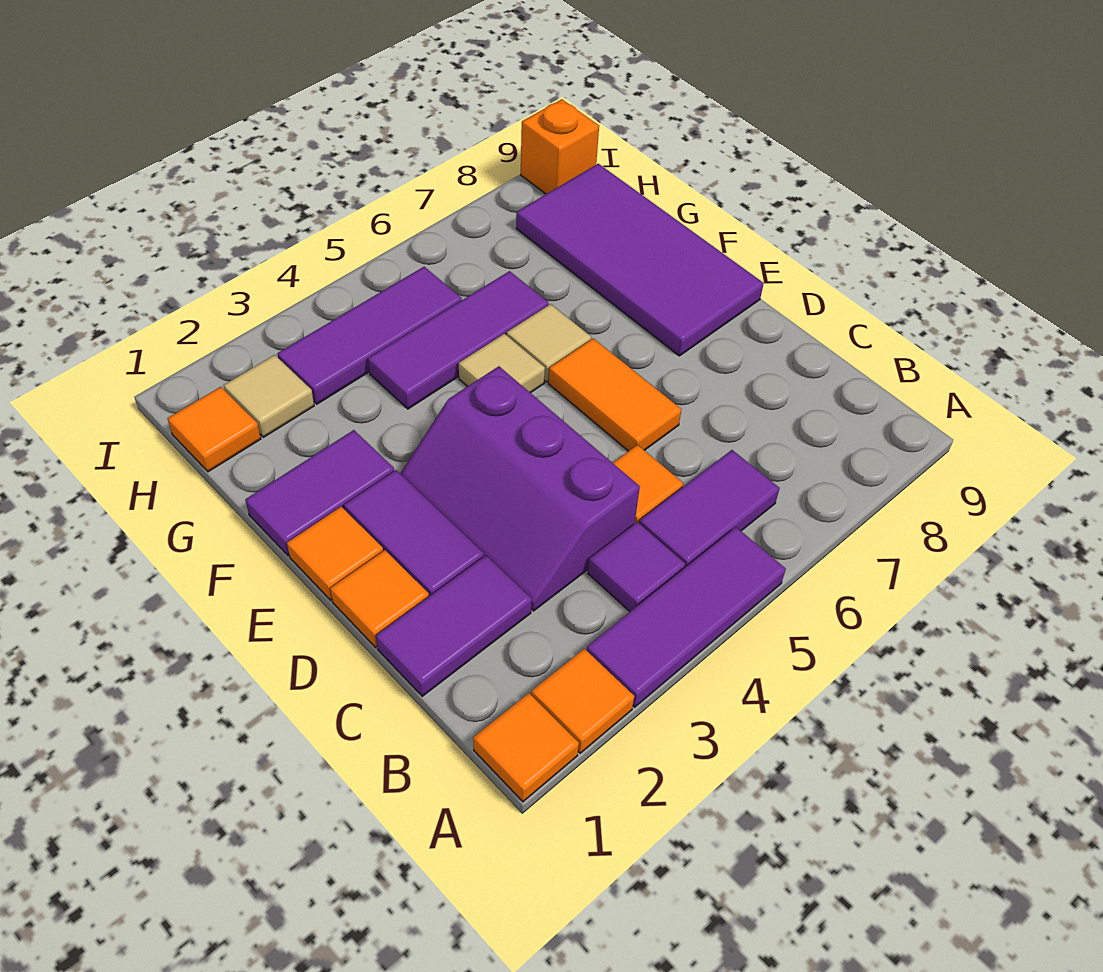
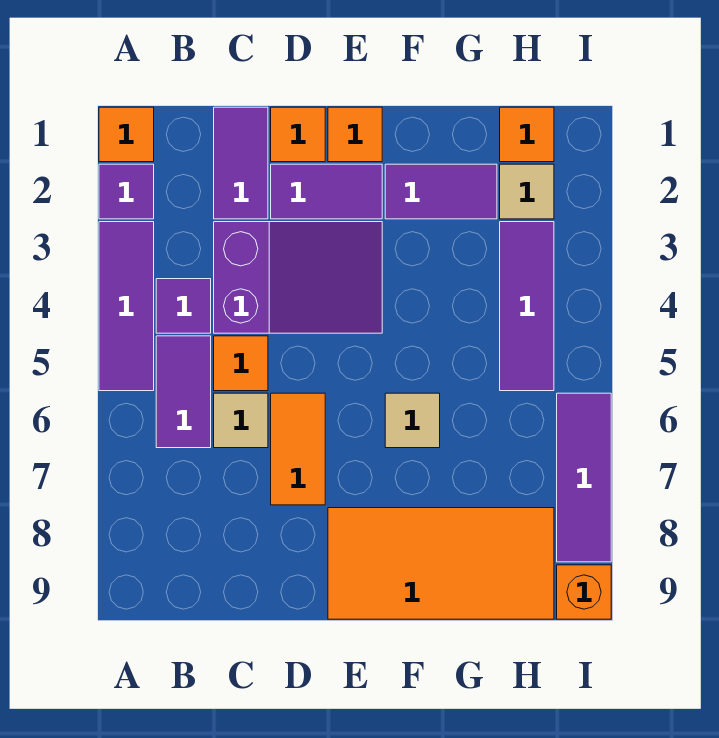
orange 1x1 tile [531,649,634,753] -> purple 1x1 tile [99,164,154,219]
purple 2x3 slope [400,366,640,611] -> purple 2x3 slope turned to [214,222,382,333]
orange 1x2 tile [548,338,681,451] -> orange 1x2 tile turned to [271,393,325,505]
purple 2x4 tile [516,164,764,356] -> orange 2x4 tile [328,508,554,619]
purple 1x2 tile [245,430,394,556] -> purple 1x2 tile turned to [385,164,497,219]
tan 1x1 tile [459,334,545,393] -> tan 1x1 tile moved to [214,393,268,448]
purple 1x3 tile [368,271,549,409] -> purple 1x3 tile moved to [557,393,611,562]

